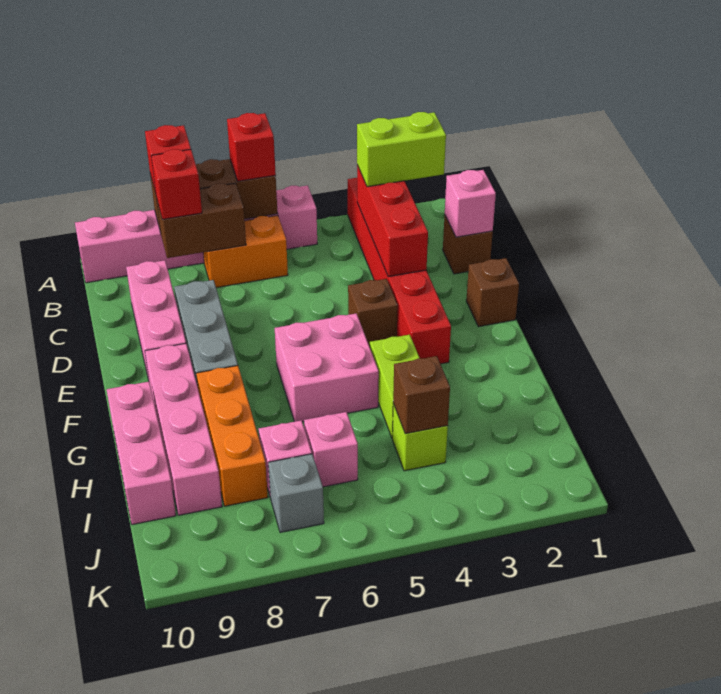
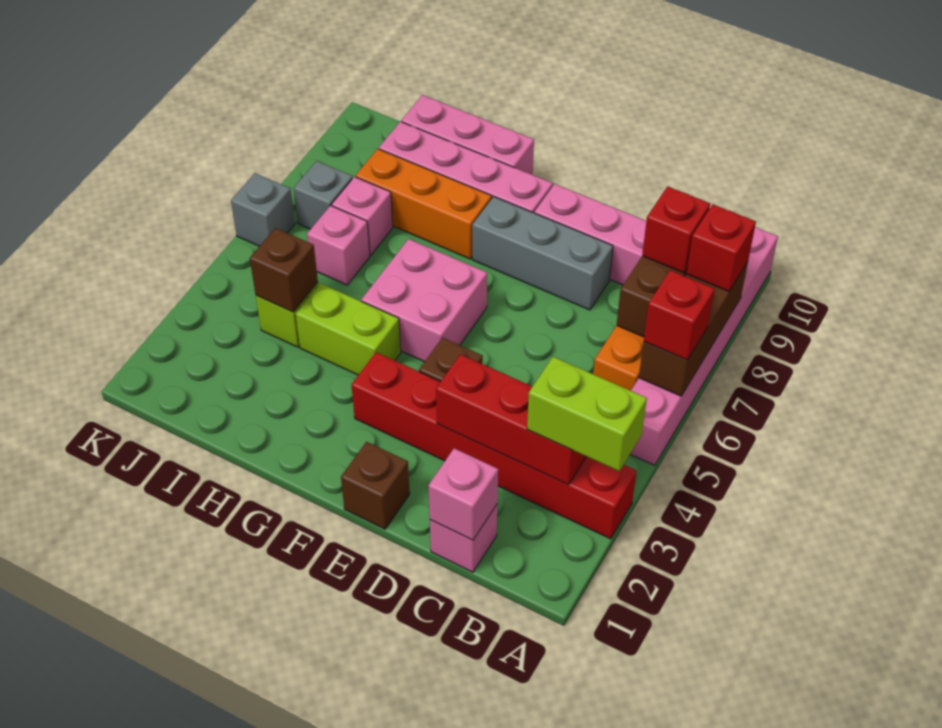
lime 1x2 brick [357,112,446,187] -> lime 1x2 brick turned to [527,357,647,471]
brown 1x1 brick [443,215,493,274] -> pink 1x1 brick [430,505,497,572]
none -> grey 1x1 brick [231,173,295,246]

